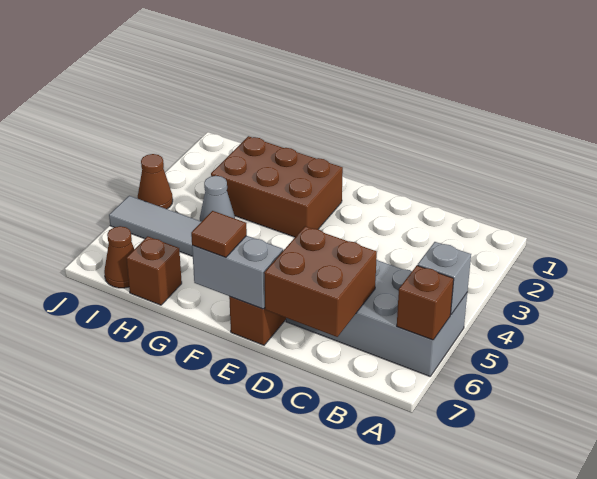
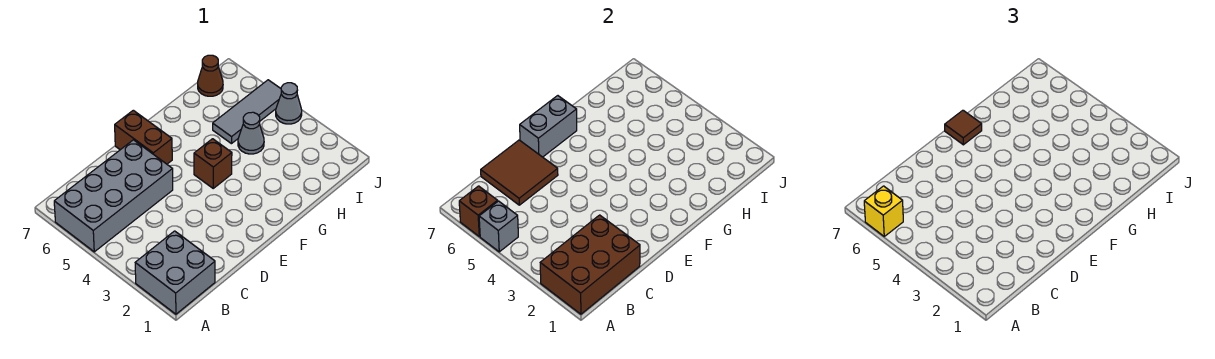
none -> grey 2x2 brick [135,231,215,314]
none -> yellow 1x1 brick [864,186,903,236]
brown 2x2 brick [264,226,377,337] -> brown 2x2 tile [481,140,558,205]
brown 2x3 brick [211,136,343,237] -> brown 2x3 brick moved to [540,215,640,314]
brown 1x1 brick [126,236,182,305] -> brown 1x1 brick moved to [194,139,232,188]
brown 1x1 cone [138,154,173,209] -> grey 1x1 cone [276,83,302,124]

